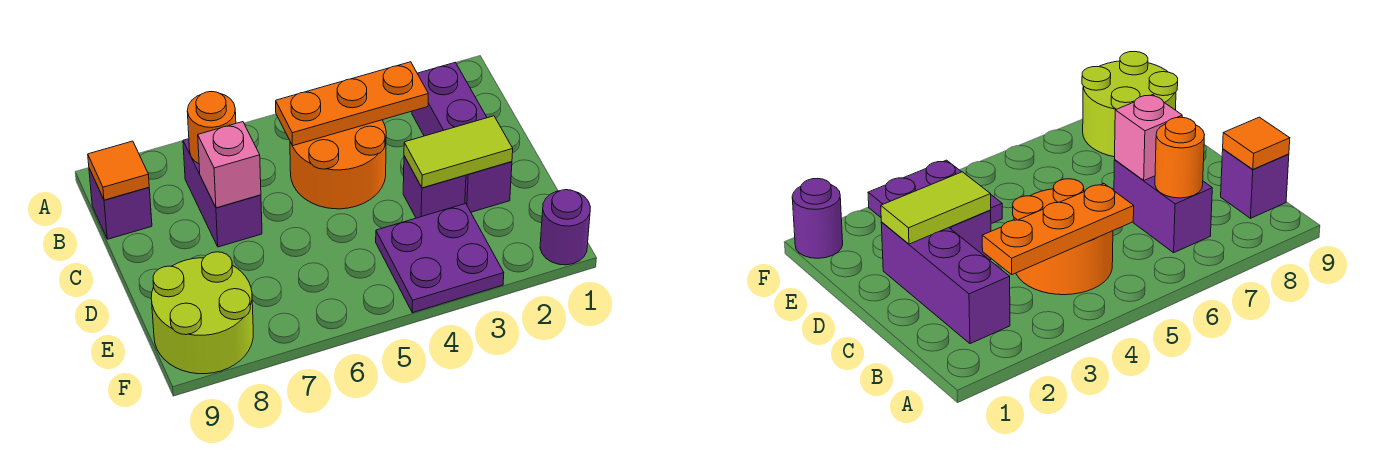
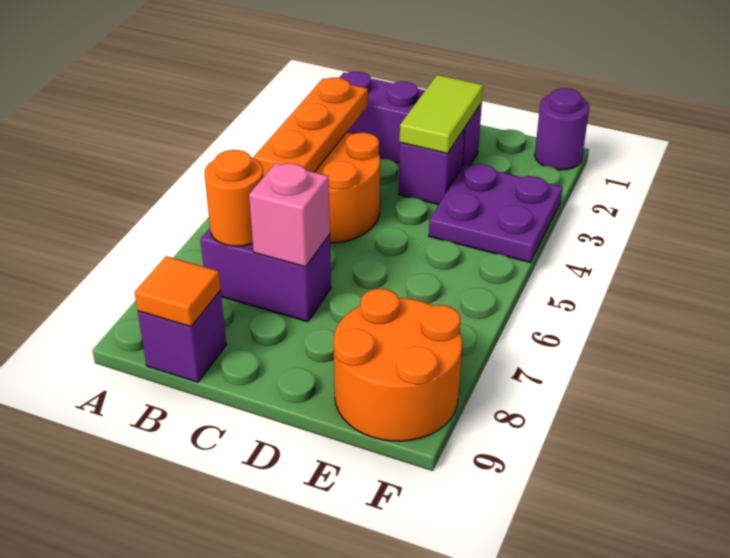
lime 2x2 round brick [151,252,253,374] -> orange 2x2 round brick [334,289,462,441]

